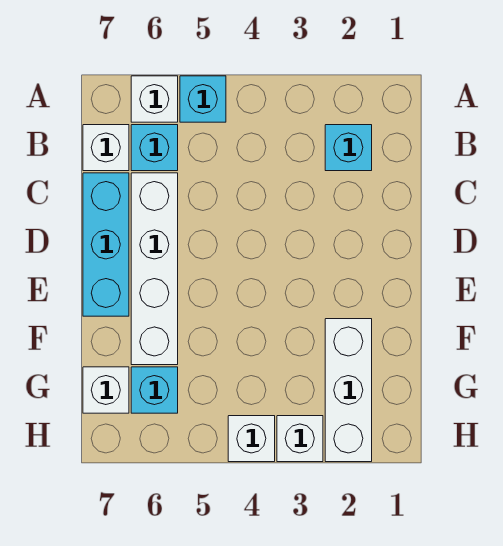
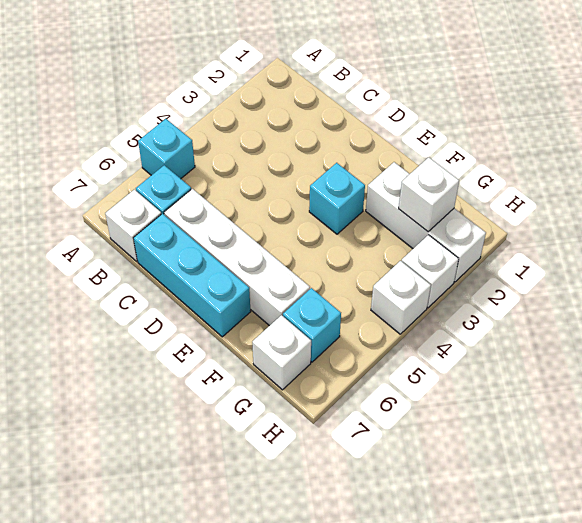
white 1x1 brick [131,76,178,122] -> white 1x1 brick moved to [399,157,459,232]
cyan 1x1 brick [325,125,372,171] -> cyan 1x1 brick moved to [309,163,365,234]

